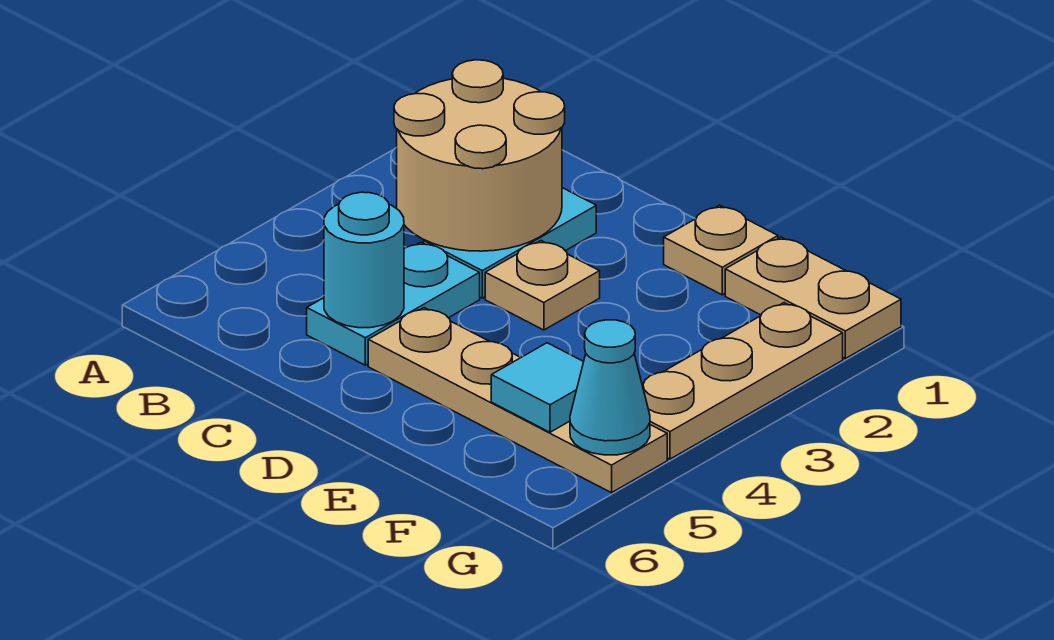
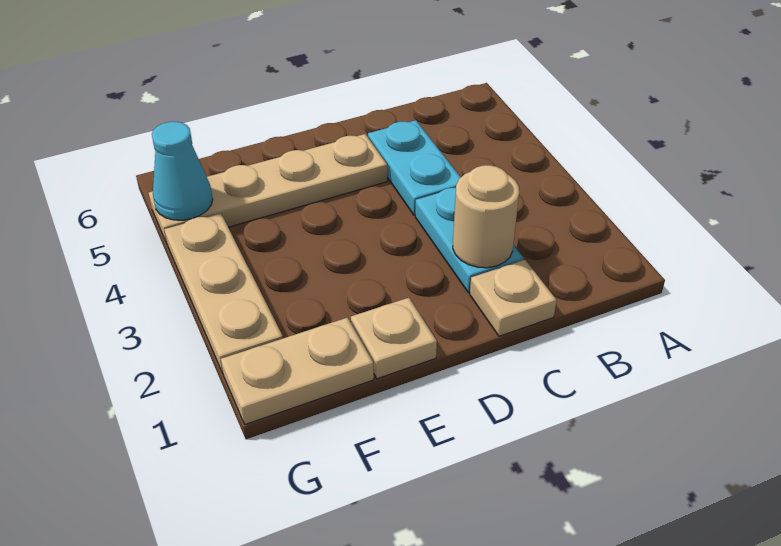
tan 2x2 round brick [394,60,565,251] -> tan 1x1 round brick [453,165,519,268]
cyan 1x1 round brick [324,192,404,328] -> none
tan 1x1 plate [485,241,600,330] -> tan 1x1 plate moved to [470,260,557,336]
cyan 1x1 tile [491,343,583,432] -> none

